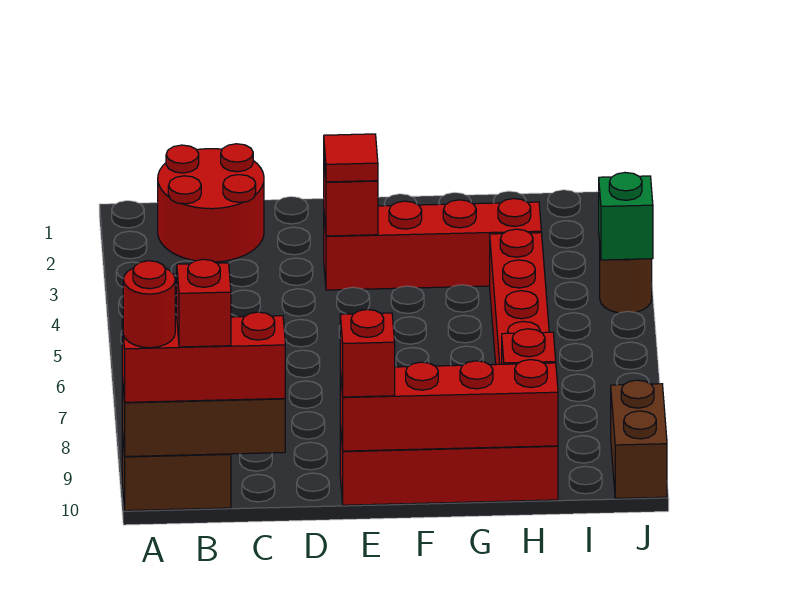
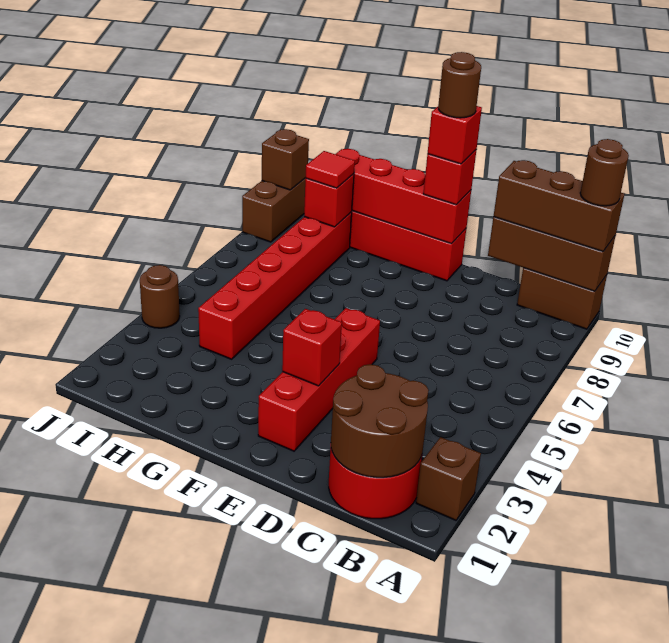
none -> brown 1x1 brick [416,437,481,520]
red 1x3 brick [122,312,285,402] -> brown 1x3 brick [493,160,625,251]
red 1x1 round brick [123,261,175,348] -> brown 1x1 round brick [580,139,629,206]
none -> brown 2x2 round brick [331,364,429,478]
red 1x1 brick [177,259,231,347] -> red 1x1 brick moved to [428,106,482,164]
red 1x4 brick [324,199,541,290] -> red 1x4 brick turned to [258,308,380,451]
red 1x1 tile [324,134,378,182] -> red 1x1 tile moved to [305,151,355,188]
none -> brown 1x1 round brick [438,52,481,118]
green 1x1 brick [599,173,653,260] -> none
none -> brown 1x1 brick [262,129,309,190]

